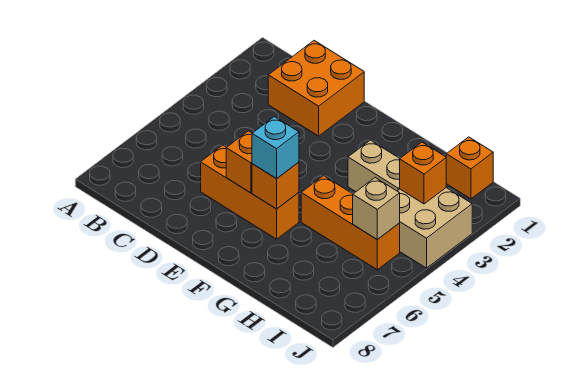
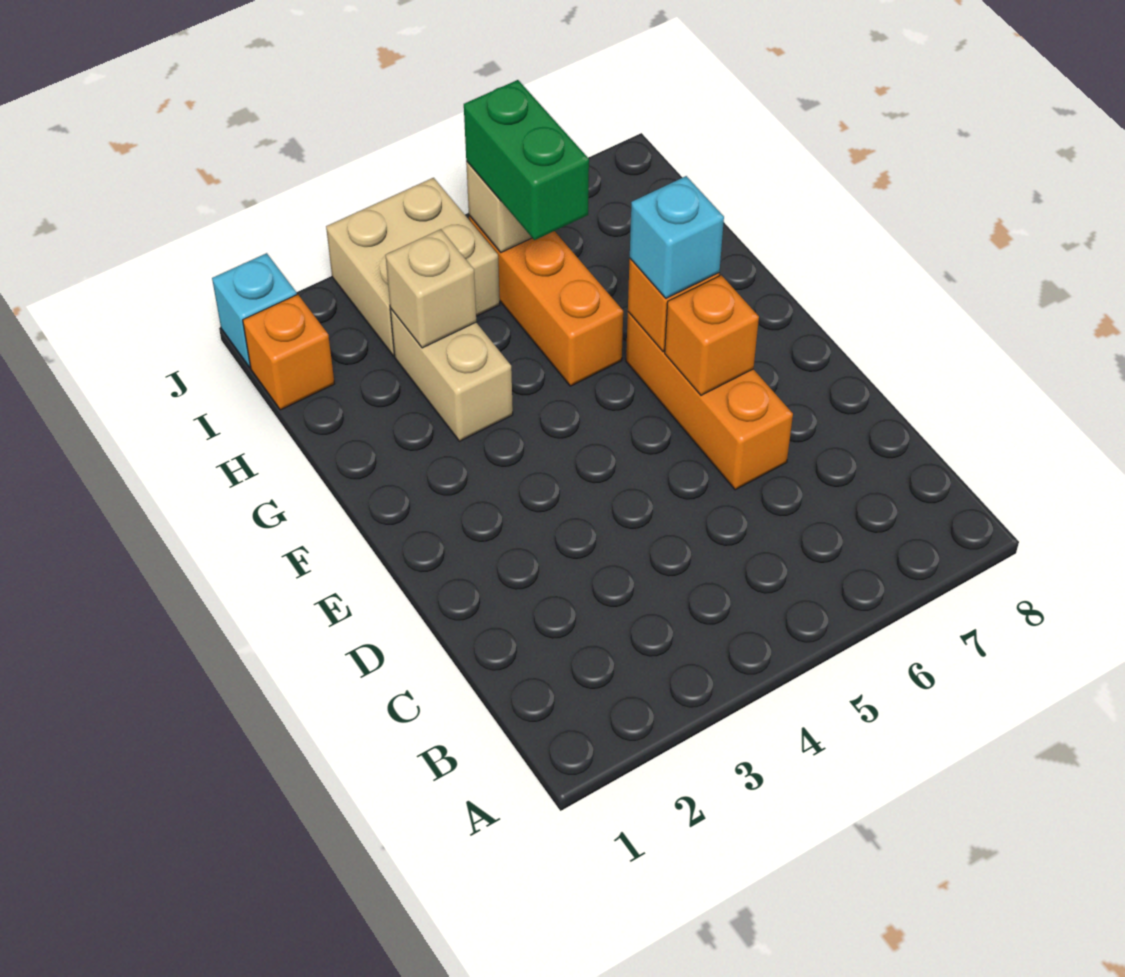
orange 2x2 brick [268,41,364,136] -> none
none -> tan 1x1 brick [386,229,476,348]
none -> green 1x2 brick [464,80,589,240]
orange 1x1 brick [400,142,446,204] -> none
none -> cyan 1x1 brick [212,253,297,367]

